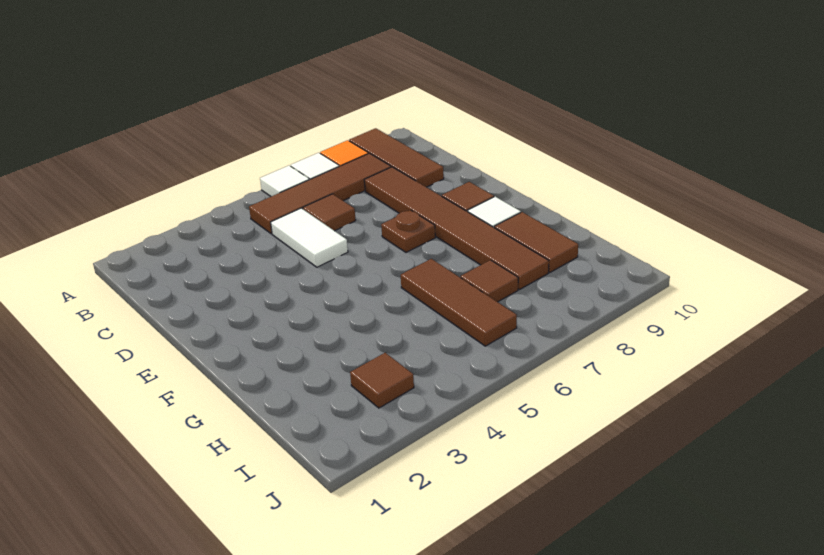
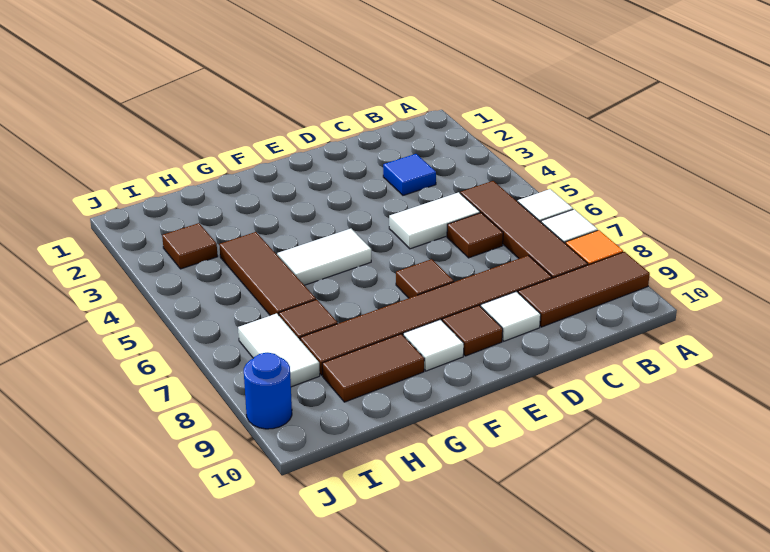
none -> blue 1x1 tile [383,154,436,195]
none -> white 1x1 tile [481,292,541,341]
brown 1x1 plate [381,210,435,252] -> brown 1x1 tile [396,259,454,298]
none -> white 1x2 tile [277,229,371,285]
brown 1x3 tile [401,259,517,346] -> brown 1x3 tile turned to [219,232,316,316]
none -> white 1x2 tile [238,313,320,387]
none -> blue 1x1 round brick [244,353,292,429]

